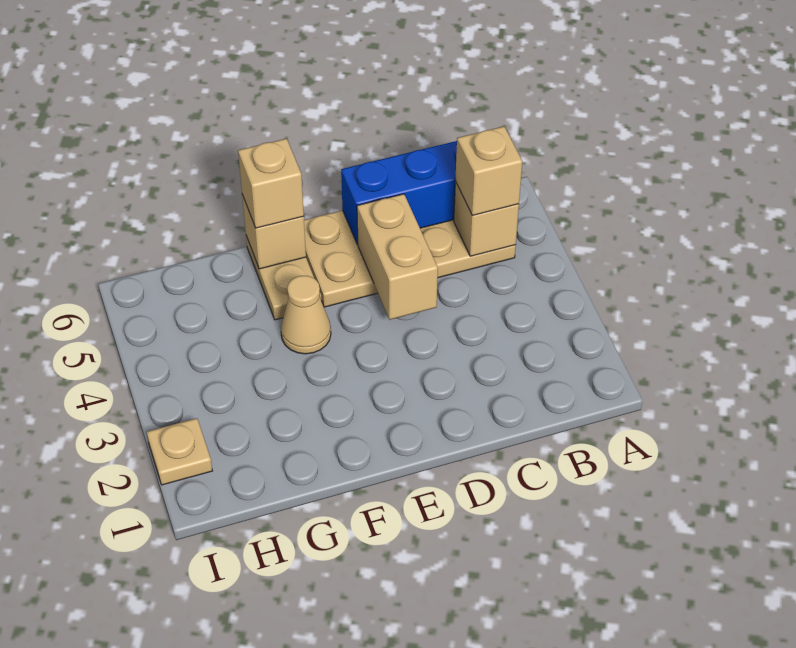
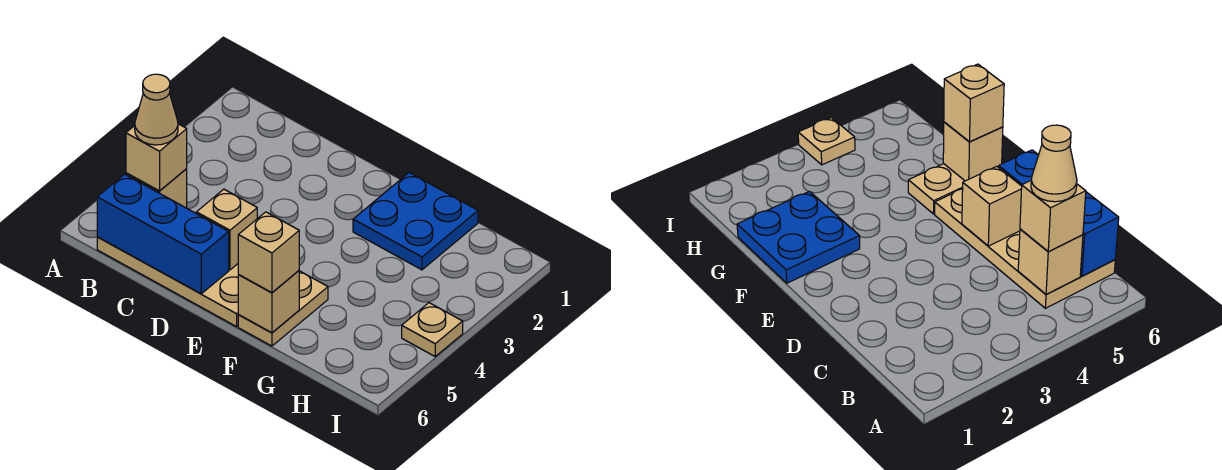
tan 1x2 brick [357,194,438,320] -> tan 1x1 brick [196,189,257,270]
none -> blue 2x2 plate [353,173,478,270]
tan 1x1 cone [281,276,331,354] -> tan 1x1 cone moved to [135,74,178,145]
tan 1x1 plate [147,418,212,485] -> tan 1x1 plate moved to [402,303,463,356]

